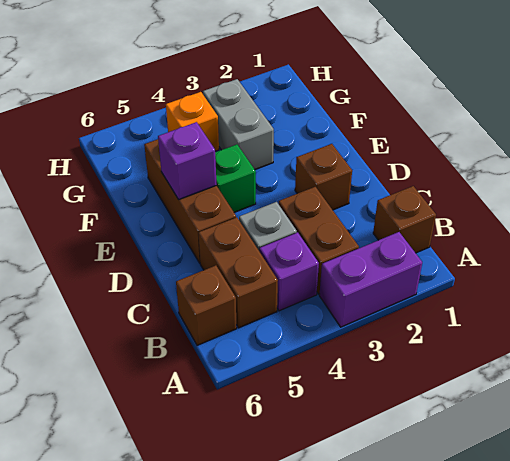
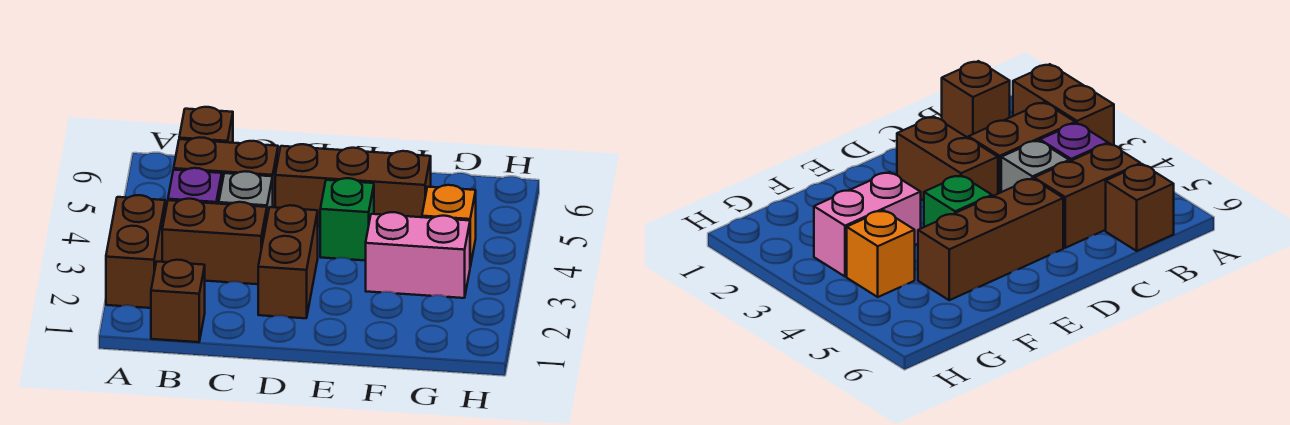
purple 1x2 brick [319,232,422,327] -> brown 1x2 brick [106,195,165,308]
brown 1x1 brick [295,144,352,210] -> brown 1x2 brick [258,205,318,318]
purple 1x1 brick [158,122,217,199] -> none
grey 1x2 brick [203,79,274,170] -> pink 1x2 brick [366,212,470,298]

